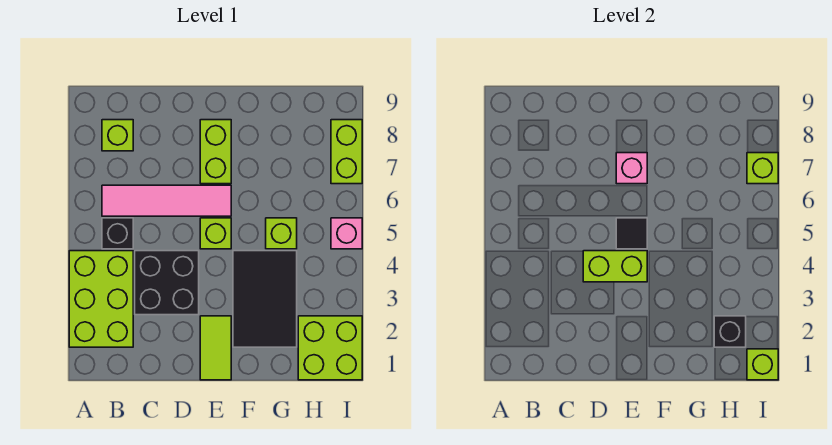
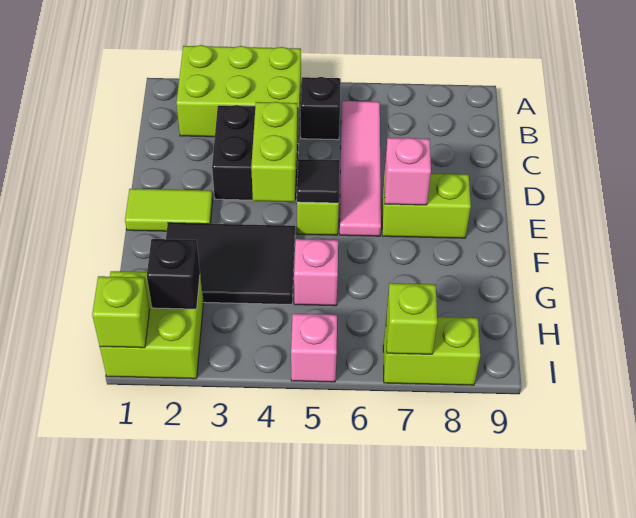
lime 1x1 brick [102,120,133,151] -> none
lime 1x1 brick [266,218,297,249] -> pink 1x1 brick [294,239,338,306]

